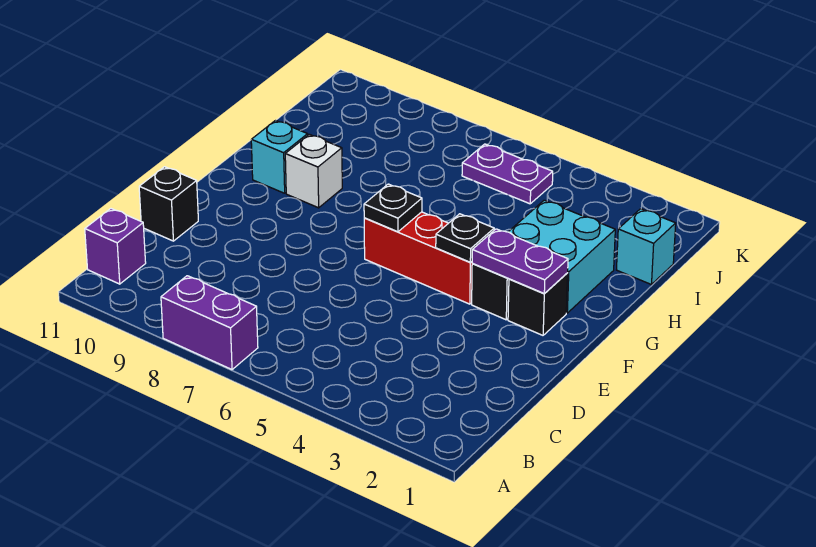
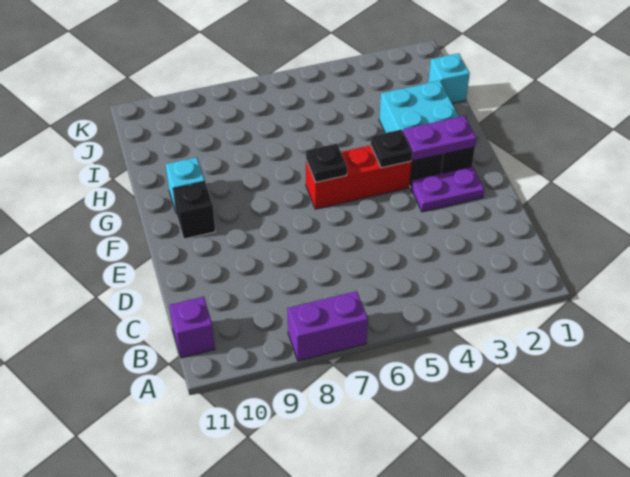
black 1x1 brick [139,167,198,241] -> black 1x1 brick moved to [173,182,215,239]
white 1x1 brick [285,134,342,208] -> none
purple 1x2 plate [462,144,553,204] -> purple 1x2 plate moved to [411,167,484,212]

